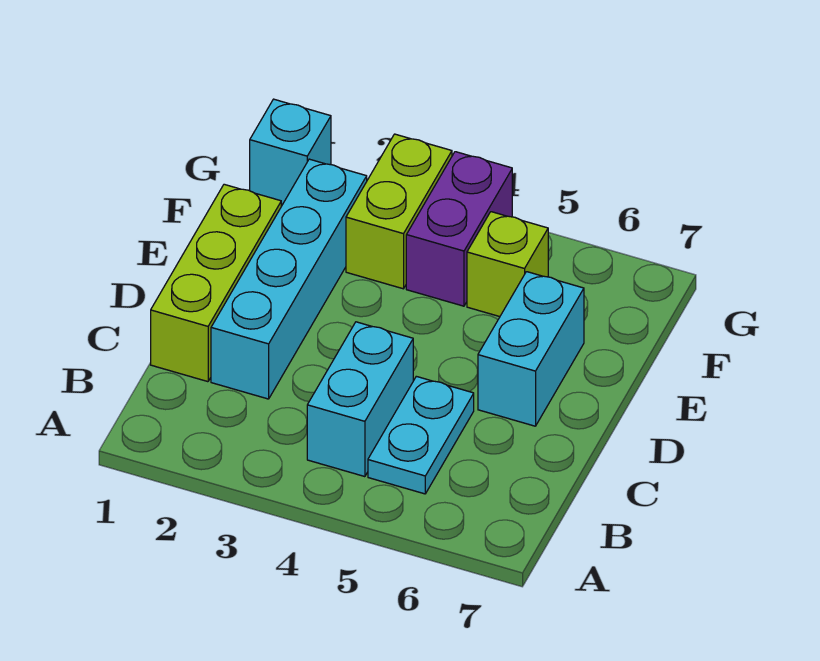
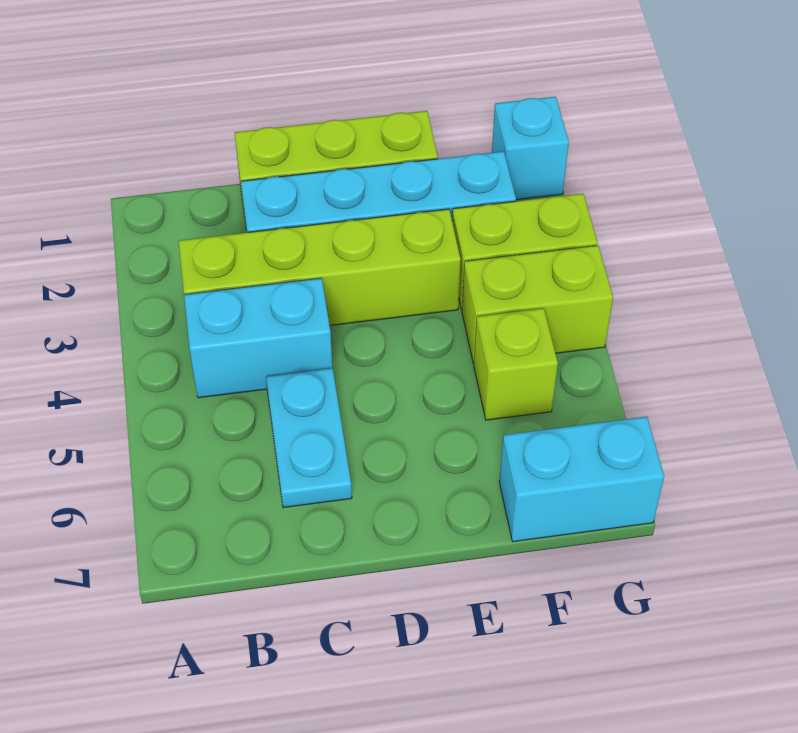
none -> lime 1x4 brick [179,209,461,325]
cyan 1x2 plate [368,376,474,494] -> cyan 1x2 plate turned to [266,368,352,508]
cyan 1x2 brick [478,272,584,426] -> cyan 1x2 brick moved to [499,417,664,542]
purple 1x2 brick [406,152,512,306] -> lime 1x2 brick [462,245,613,363]

